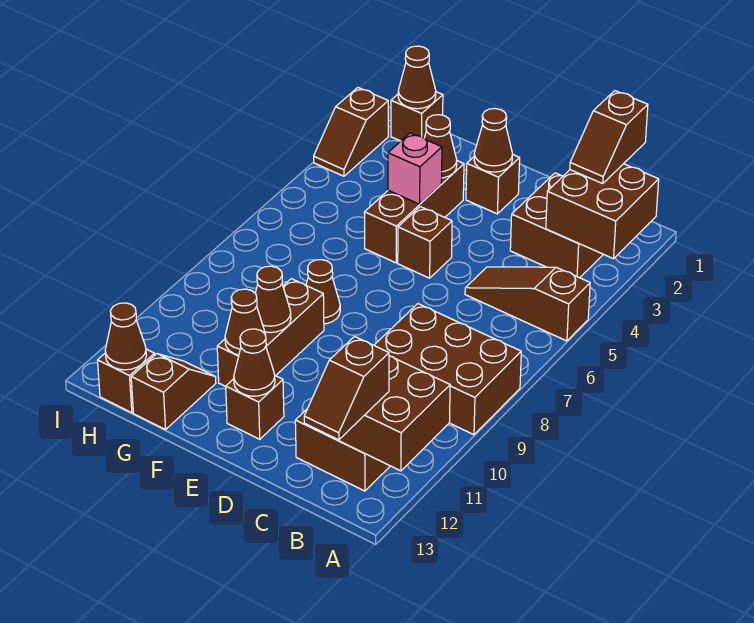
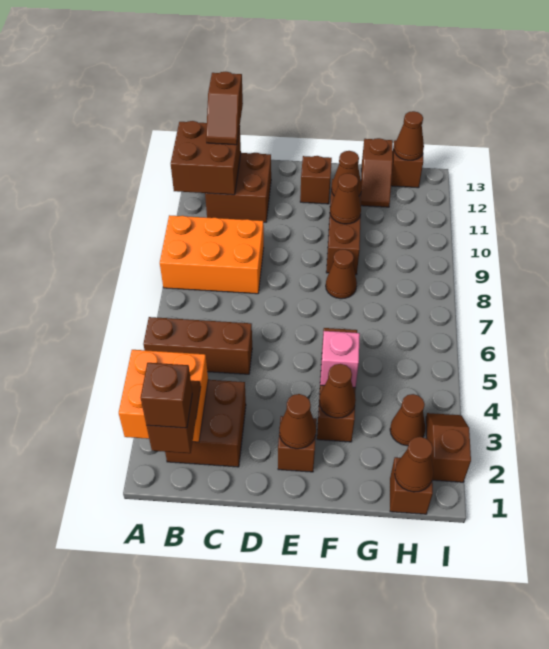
brown 2x2 brick [546,164,659,259] -> orange 2x2 brick [119,350,208,442]
brown 1x3 slope [465,267,590,341] -> brown 1x3 brick [143,317,252,374]
brown 2x3 brick [374,304,521,435] -> orange 2x3 brick [160,215,264,294]
brown 1x2 slope [304,337,389,440] -> brown 1x2 slope turned to [206,72,243,145]
brown 1x1 brick [398,207,452,278] -> brown 1x1 brick moved to [141,363,192,428]
brown 1x1 cone [234,329,275,396] -> brown 1x1 cone moved to [390,394,426,446]

